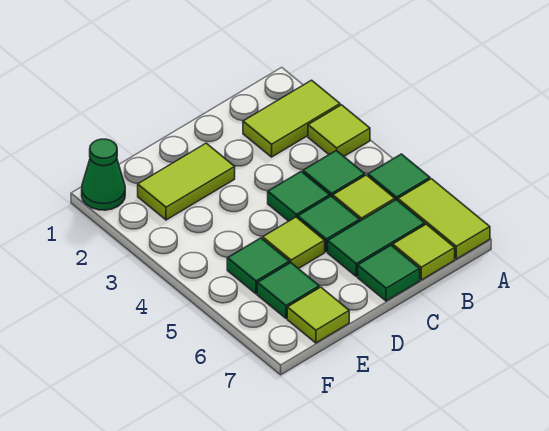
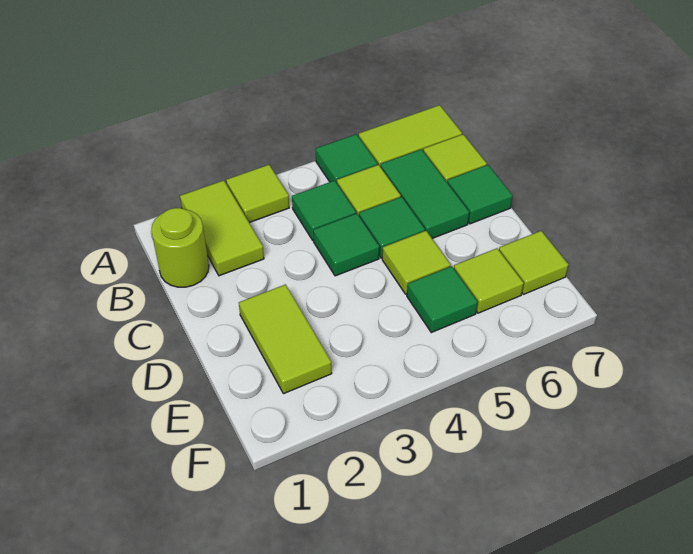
none -> lime 1x1 round brick [151,208,209,287]
green 1x1 tile [257,263,319,318] -> lime 1x1 tile [454,248,524,313]
green 1x1 cone [82,139,125,210] -> none

